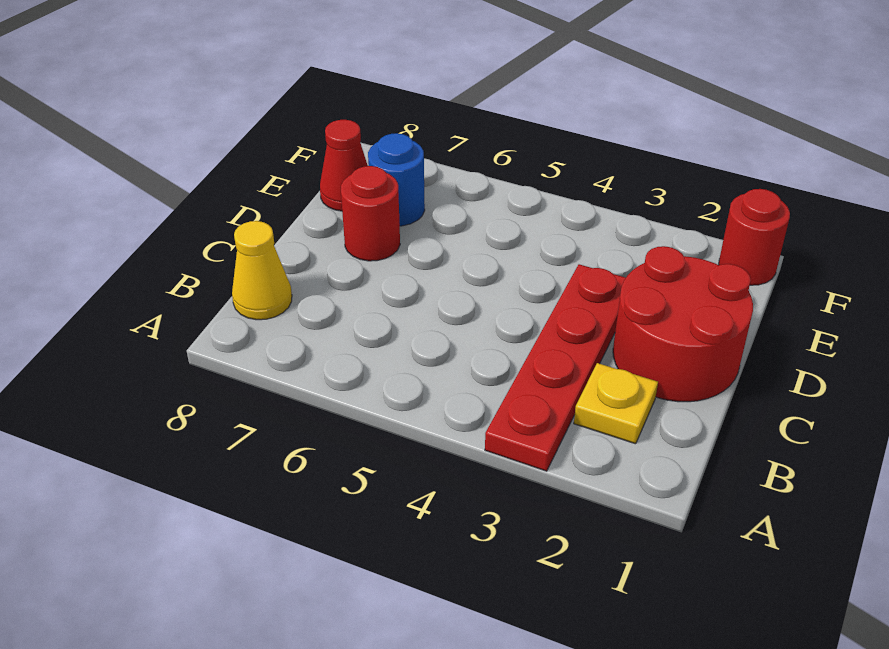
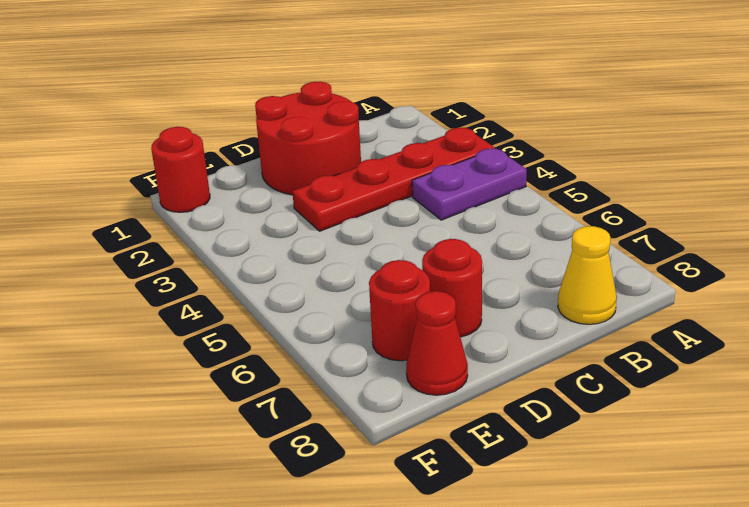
none -> purple 1x2 plate [412,149,527,220]
yellow 1x1 plate [574,363,658,444] -> none
blue 1x1 round brick [368,133,425,226] -> red 1x1 round brick [369,260,430,361]

